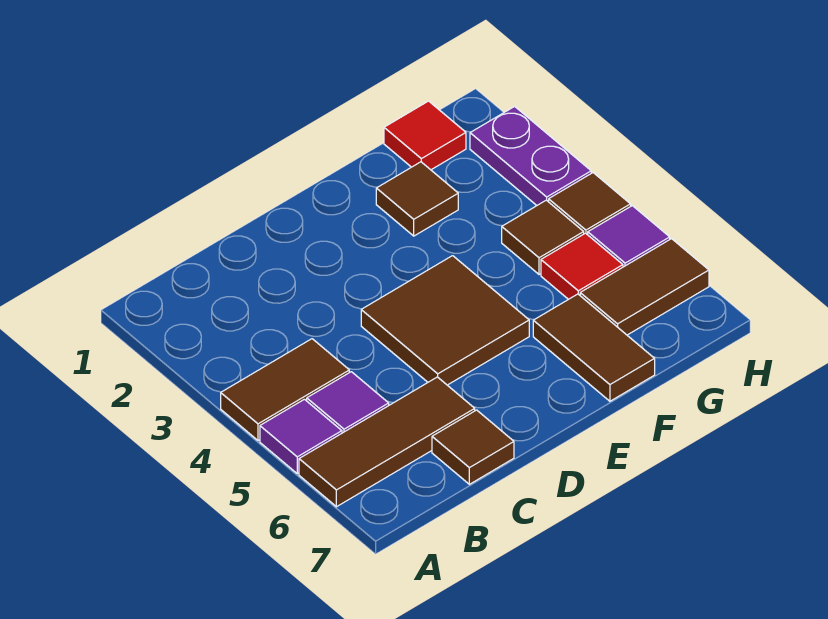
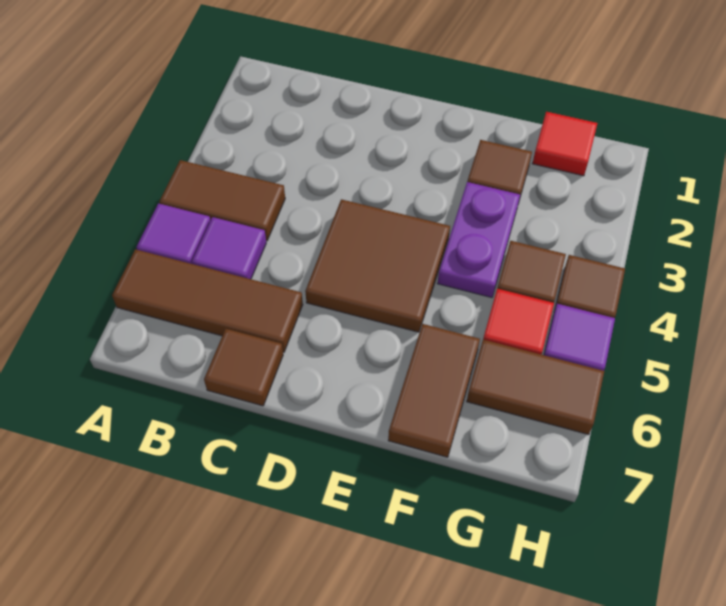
purple 1x2 plate [470,106,591,205] -> purple 1x2 plate moved to [437,182,520,298]

